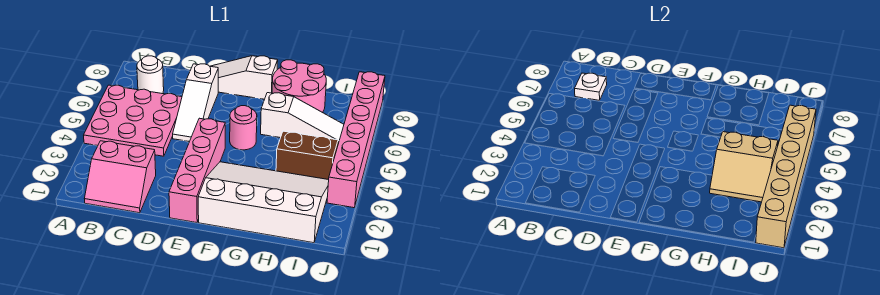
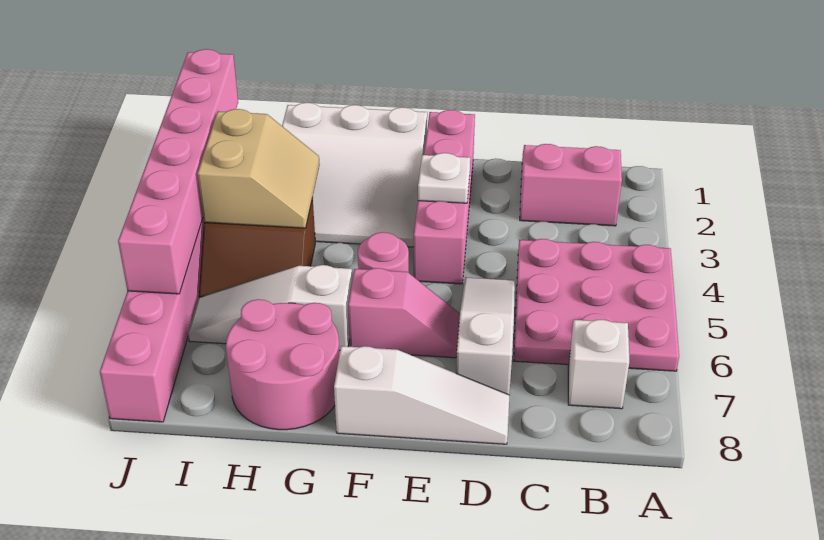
white 1x1 round brick [137,56,164,94] -> white 1x1 brick [568,320,629,409]
white 1x1 plate [575,73,607,100] -> white 1x1 plate moved to [418,153,470,203]
none -> pink 1x2 slope [348,268,460,358]
white 3x4 slope [198,162,329,243] -> white 3x3 slope [282,103,427,247]
tan 2x2 slope [710,132,778,202] -> tan 2x2 slope turned to [198,109,320,228]
tan 1x6 brick [756,105,816,248] -> pink 1x6 brick [118,49,238,294]

